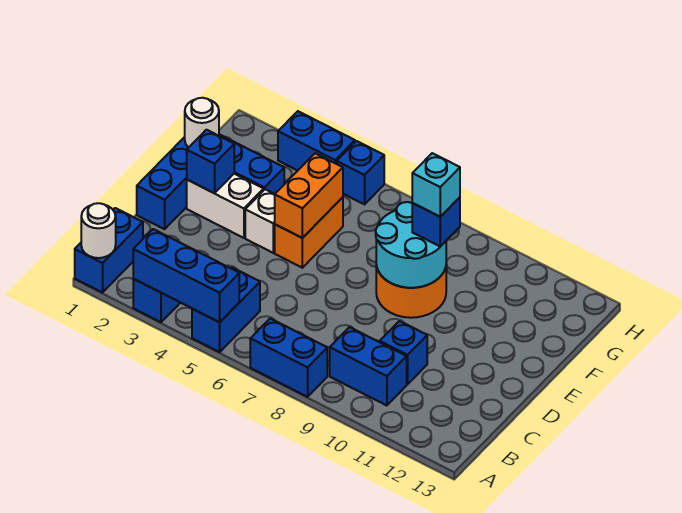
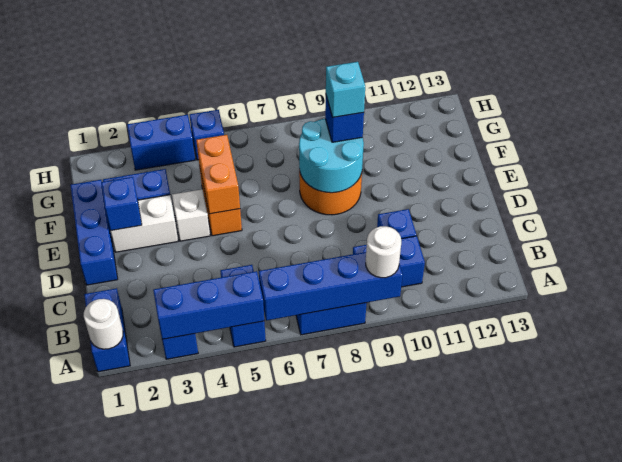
none -> blue 1x4 brick [259,252,403,321]
white 1x1 round brick [185,98,219,148] -> white 1x1 round brick moved to [366,226,401,278]

